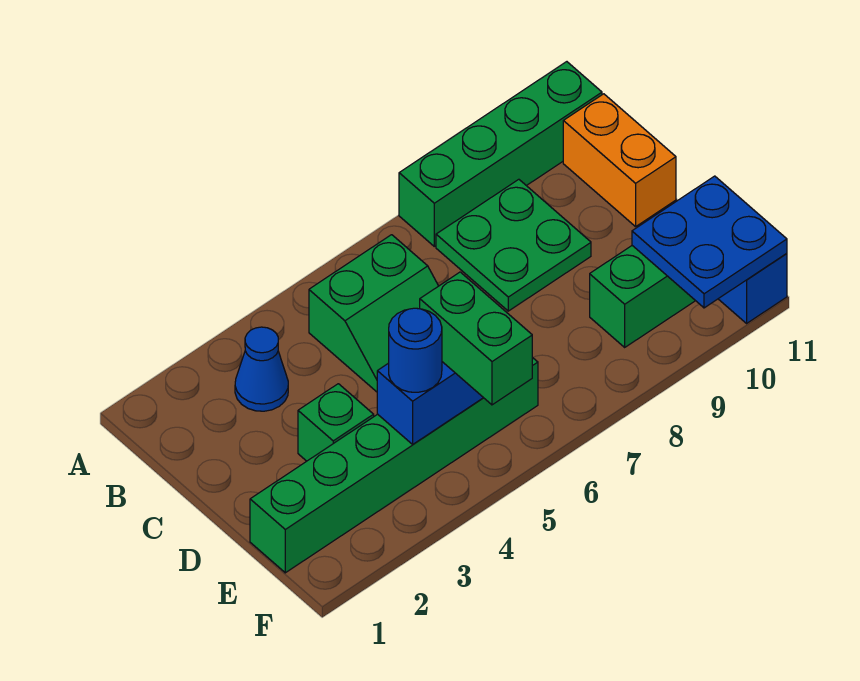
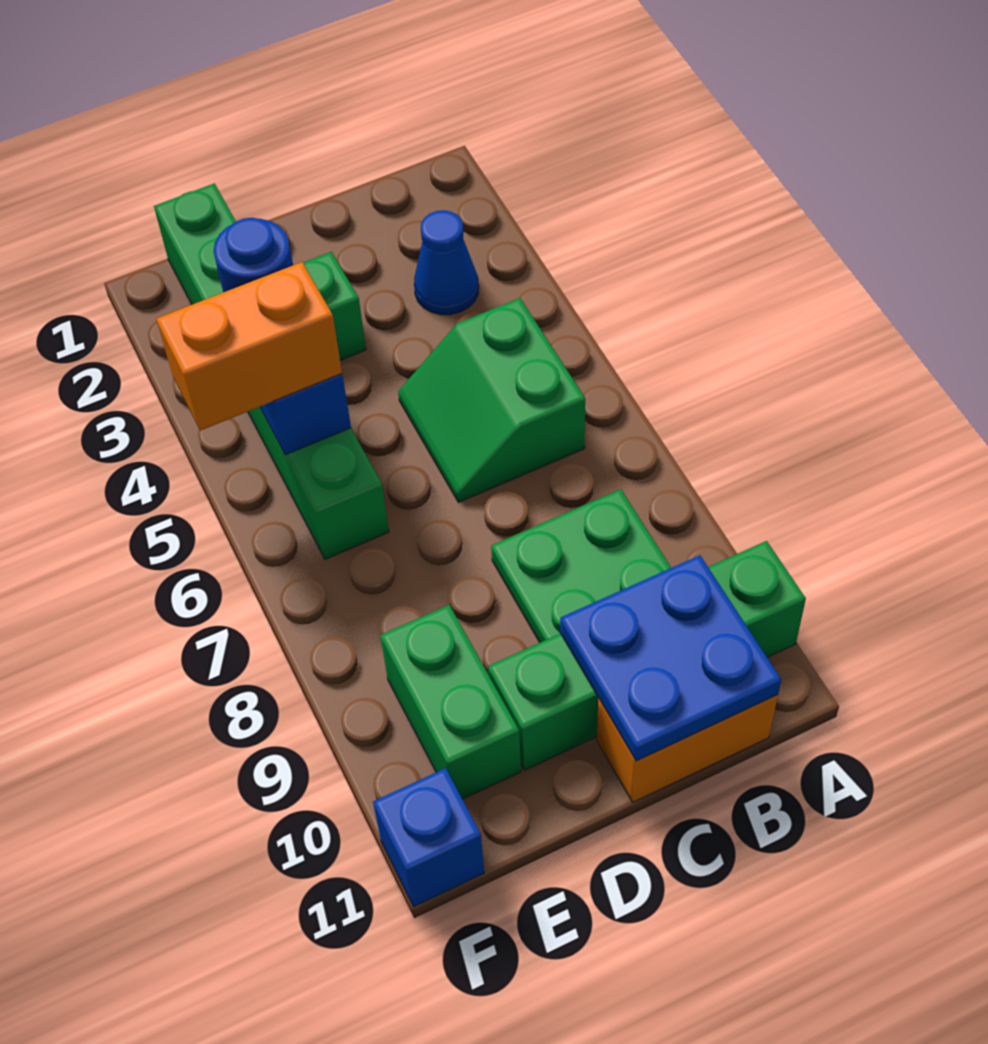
green 1x4 brick [399,62,602,246] -> green 1x4 brick turned to [488,541,806,770]
green 1x2 brick [420,272,532,405] -> orange 1x2 brick [157,262,342,431]
blue 2x2 plate [632,176,787,308] -> blue 2x2 plate moved to [560,555,781,761]

